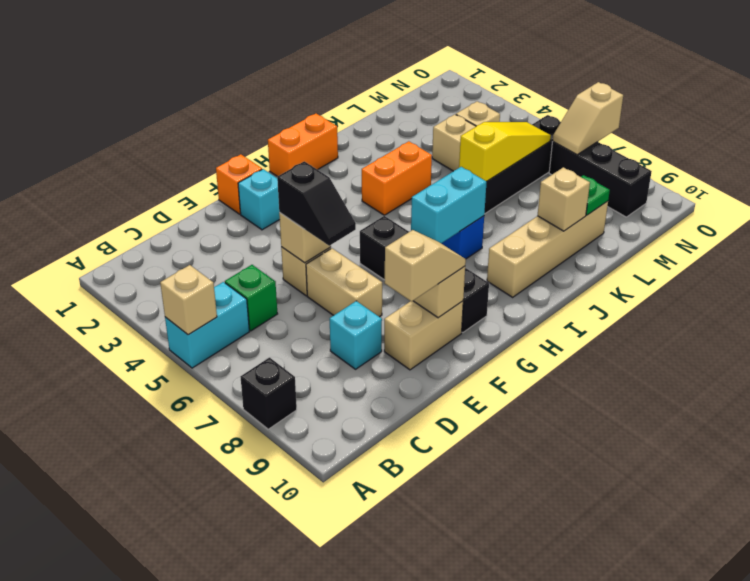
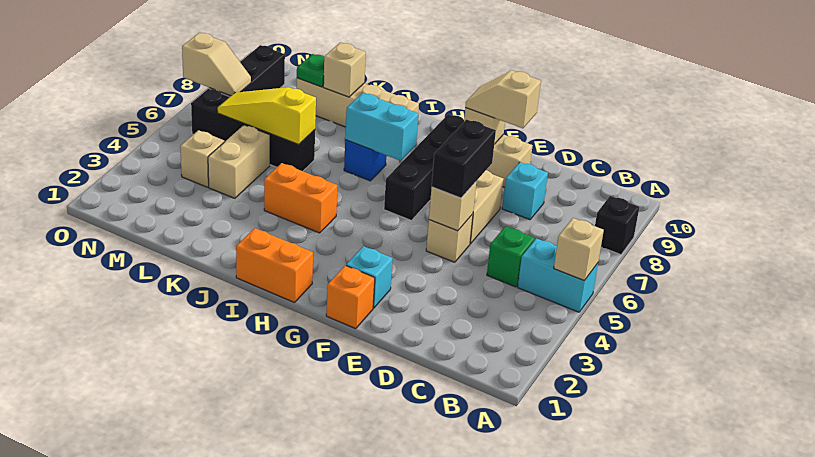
black 1x2 slope [277,161,356,246] -> black 1x2 brick [432,119,496,198]

